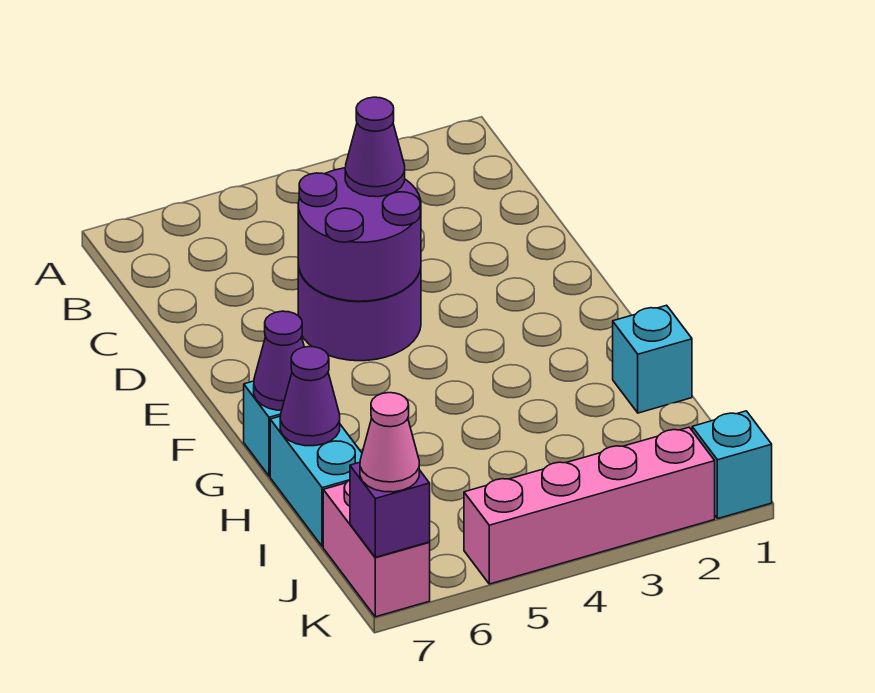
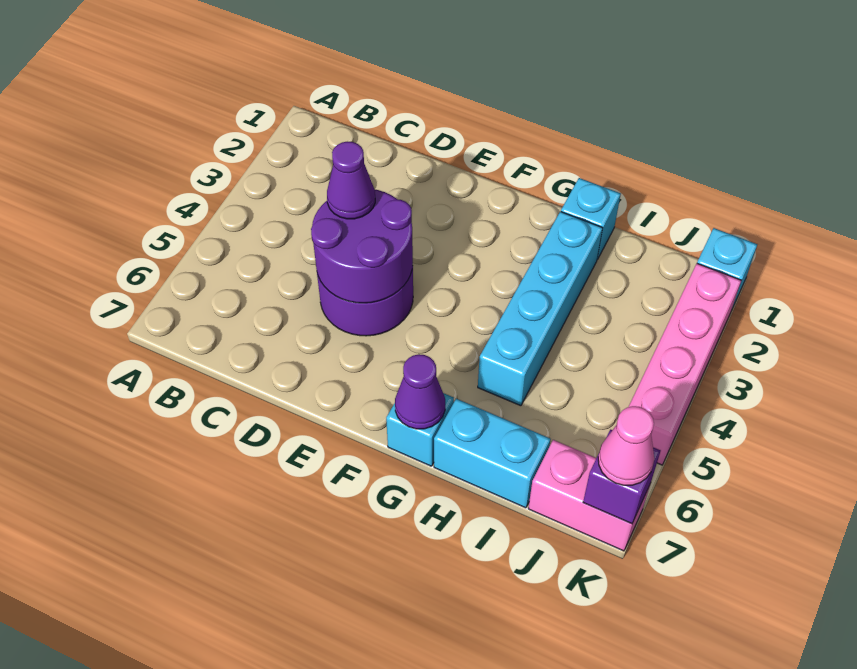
none -> cyan 1x4 brick [478,212,603,406]
purple 1x1 cone [280,347,340,446] -> none

